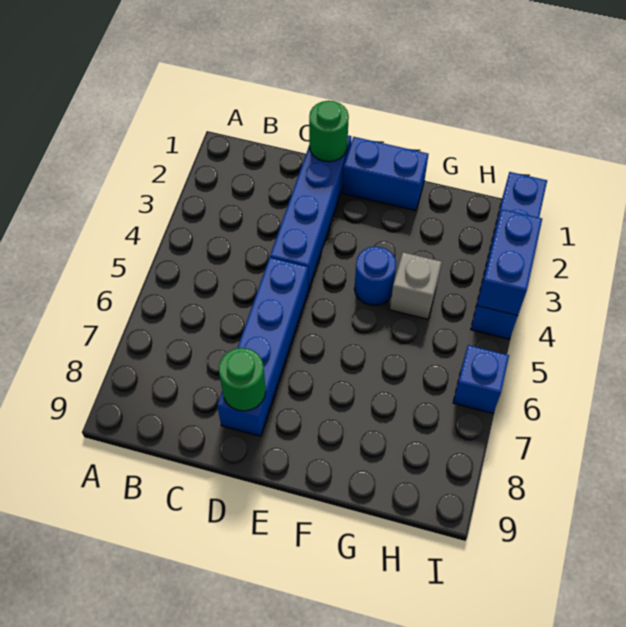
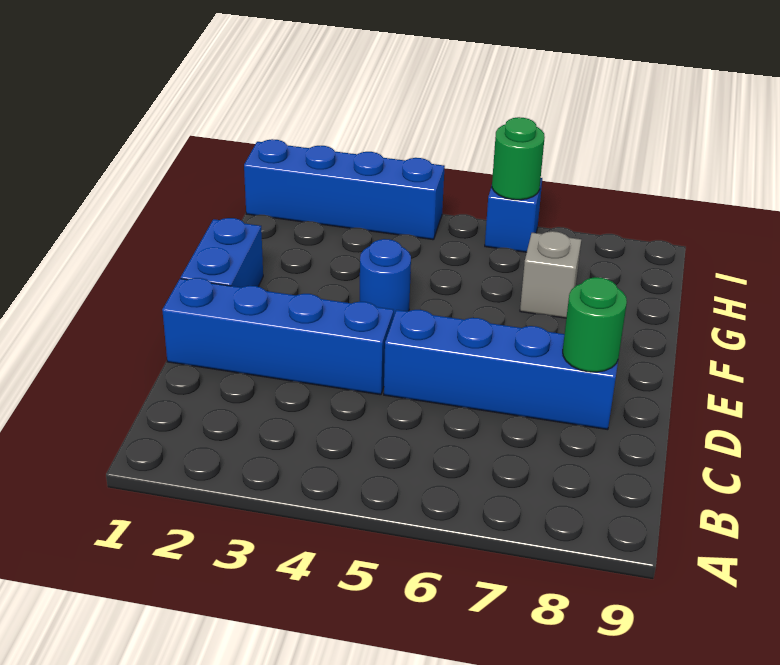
green 1x1 round brick [309,101,349,162] -> green 1x1 round brick moved to [492,117,545,200]
grey 1x1 brick [390,252,442,319] -> grey 1x1 brick moved to [520,231,581,318]
blue 1x2 brick [477,209,542,316] -> none

